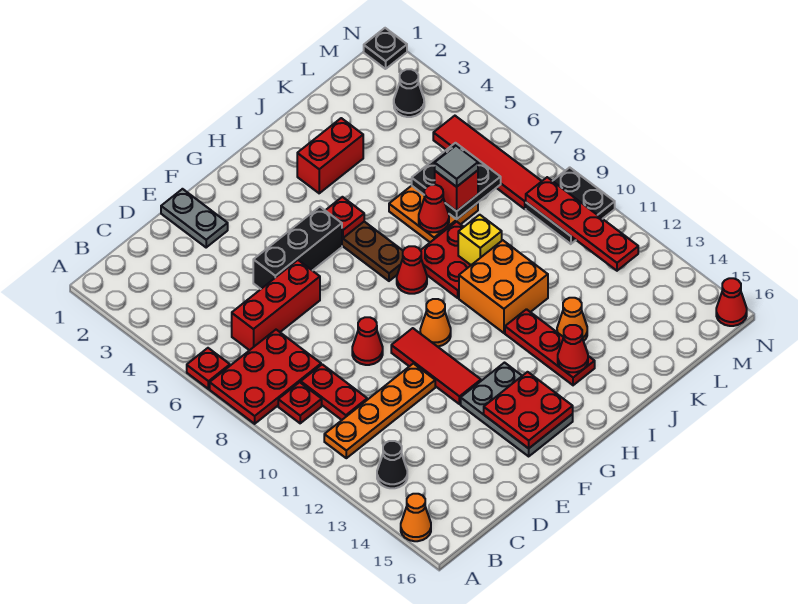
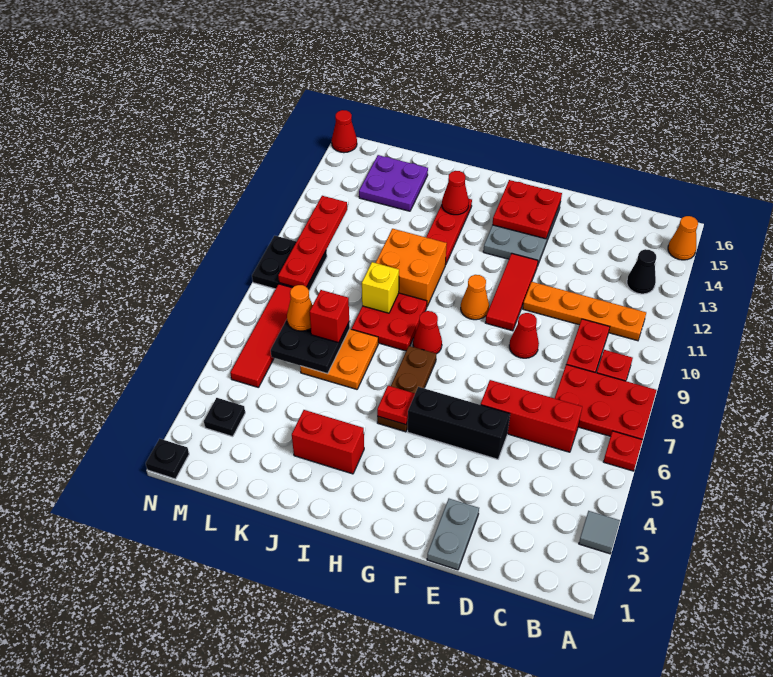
red 1x1 cone [419,185,449,232] -> none
orange 1x1 cone [557,298,587,341] -> orange 1x1 cone moved to [287,285,313,331]
grey 1x1 tile [435,146,478,187] -> grey 1x1 tile moved to [579,511,620,554]
none -> purple 2x2 plate [359,155,428,211]
black 1x1 cone [394,69,424,117] -> black 1x1 plate [204,398,245,437]

